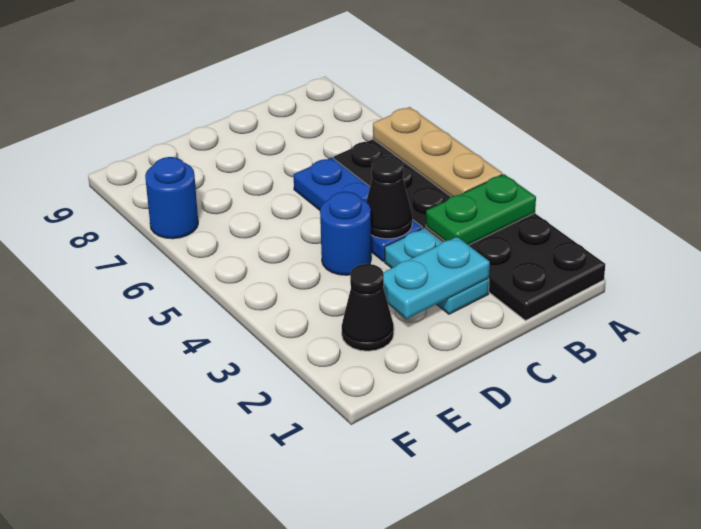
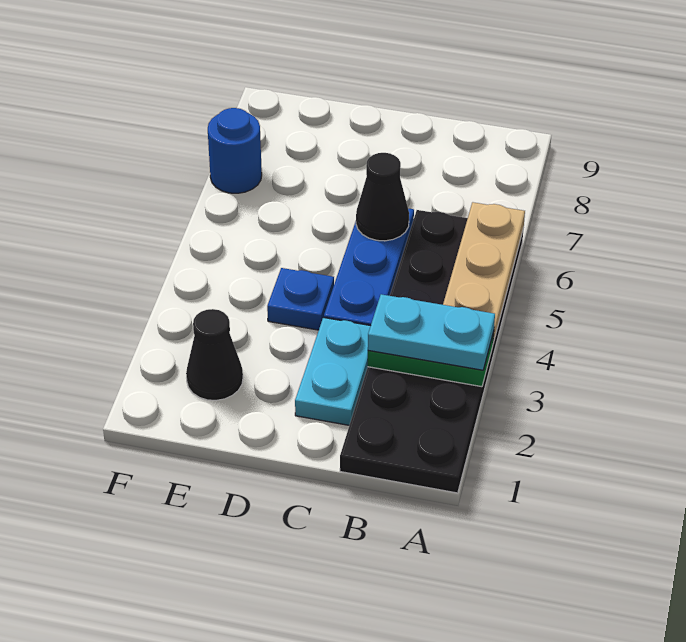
cyan 1x2 plate [383,237,490,319] -> cyan 1x2 plate moved to [368,294,495,370]
black 1x1 cone [366,156,412,239] -> black 1x1 cone moved to [356,153,409,241]
blue 1x1 round brick [320,192,371,275] -> blue 1x1 plate [267,268,334,330]

